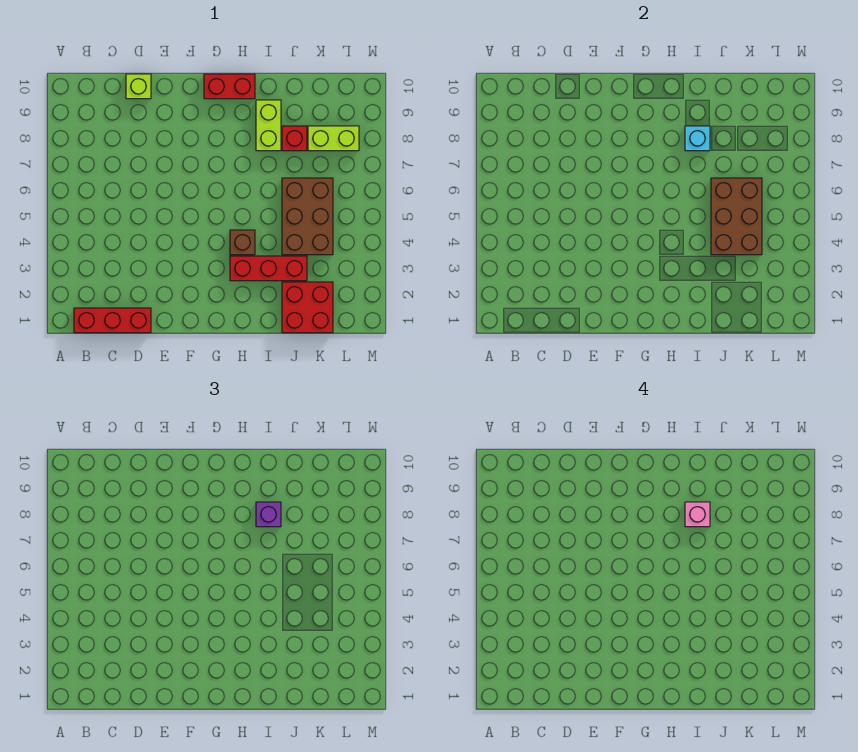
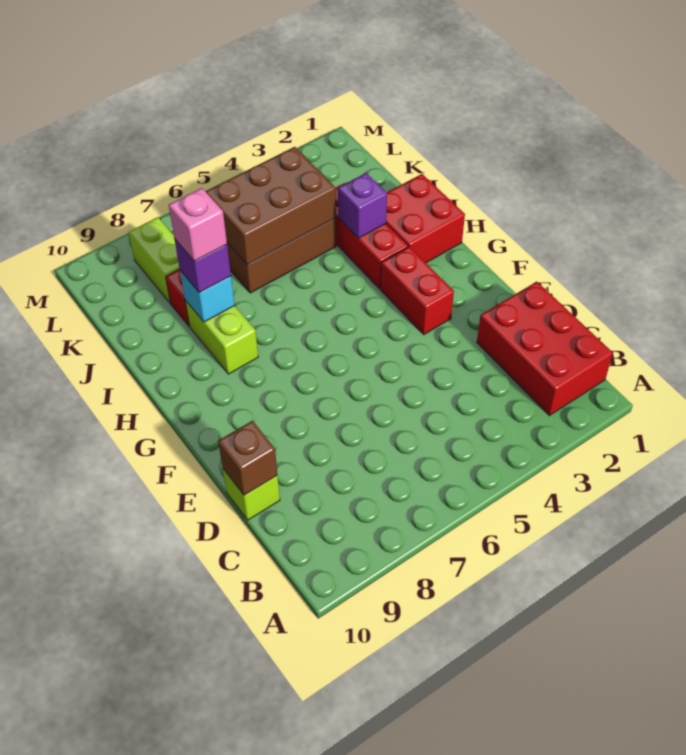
red 1x3 brick [74,308,151,333] -> red 2x3 brick [477,282,613,416]
red 1x2 brick [204,74,255,99] -> red 1x2 brick moved to [381,247,454,334]
brown 1x1 brick [230,230,255,255] -> brown 1x1 brick moved to [218,421,277,495]
none -> purple 1x1 brick [338,173,387,238]
lime 1x2 brick [256,100,281,151] -> lime 1x2 brick turned to [185,300,258,374]
red 2x2 brick [282,282,333,333] -> red 2x2 brick moved to [386,174,465,263]

